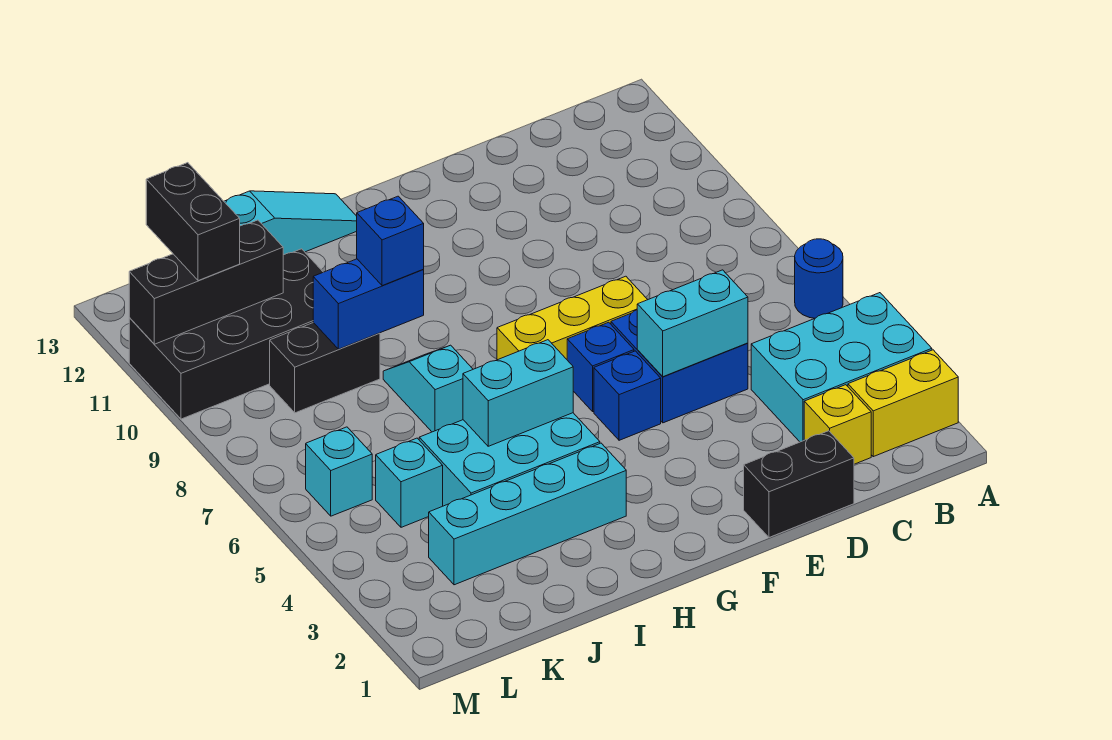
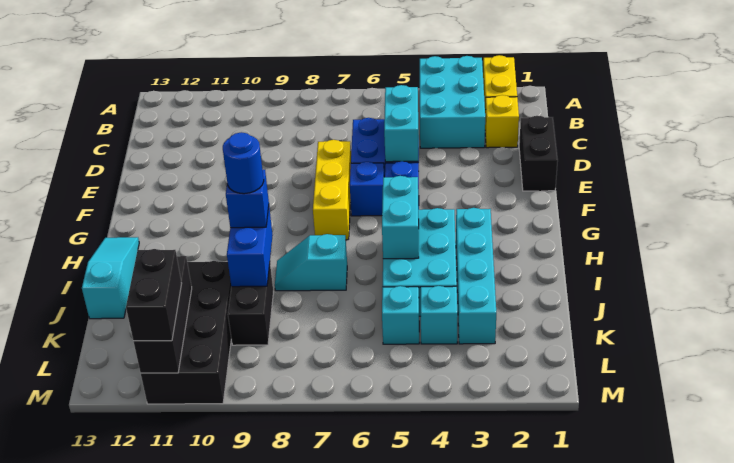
blue 1x1 round brick [795,239,843,318] -> blue 1x1 round brick moved to [223,132,264,194]
cyan 1x1 brick [306,427,372,516] -> cyan 1x1 brick moved to [420,286,458,344]
black 1x2 brick [146,163,240,281] -> black 1x2 brick turned to [126,249,182,341]

